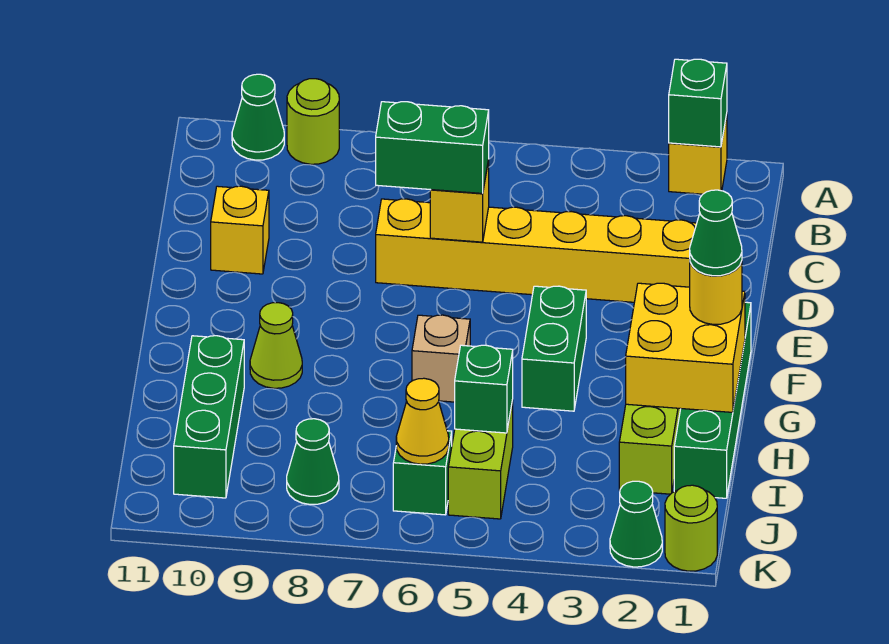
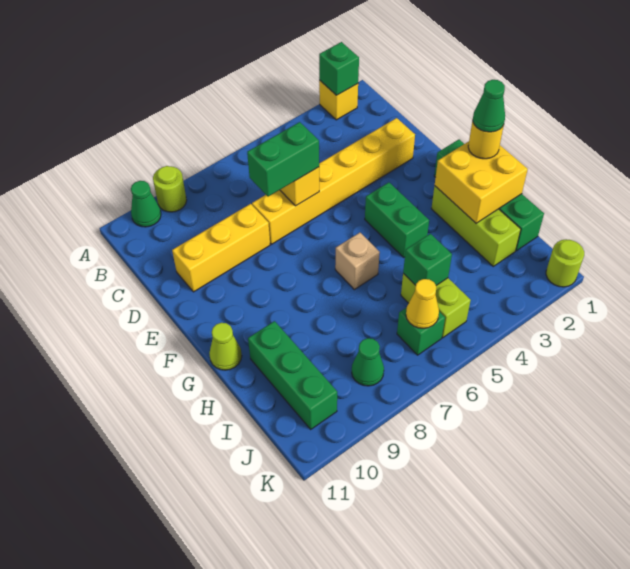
yellow 1x1 brick [211,186,269,274] -> yellow 1x3 brick [172,204,270,292]
lime 1x1 cone [250,303,302,388] -> lime 1x1 cone moved to [209,323,242,370]
green 1x1 cone [610,481,662,567] -> none

